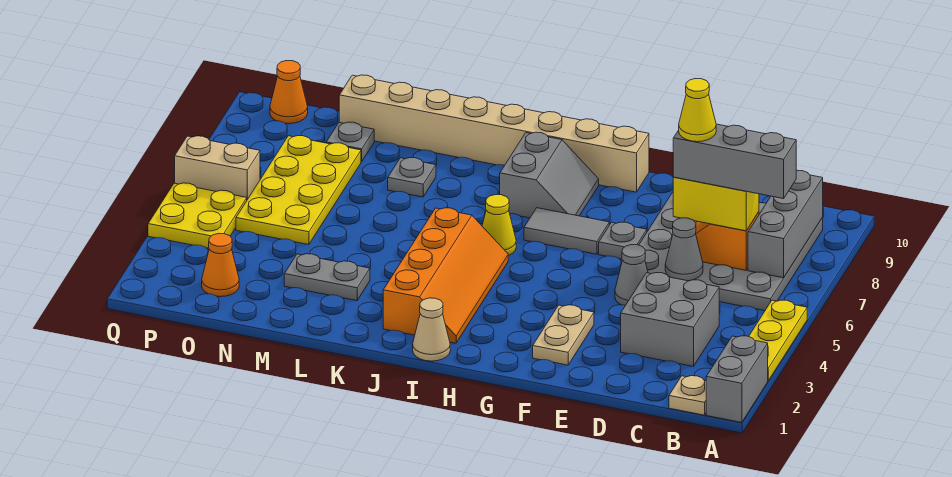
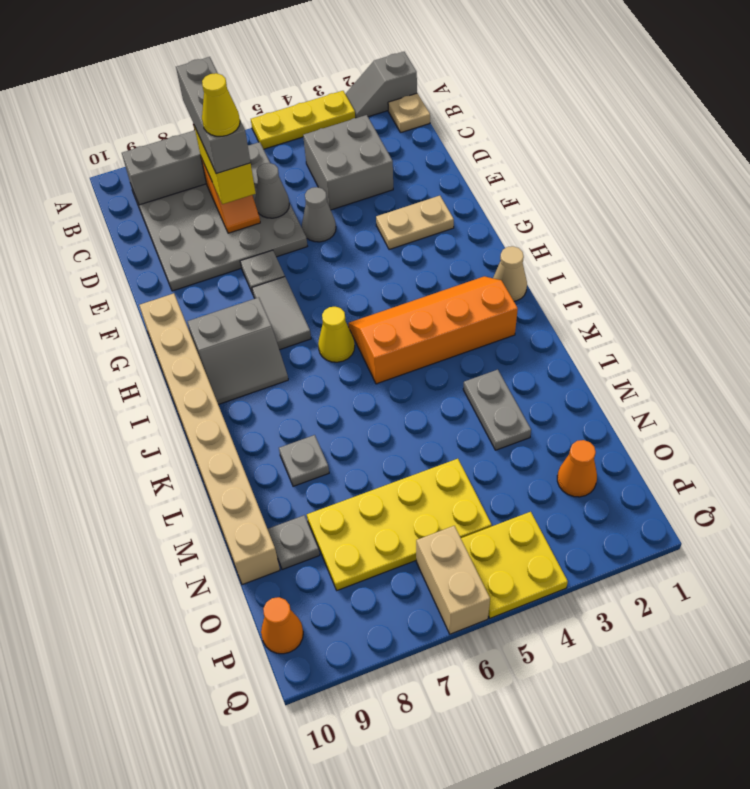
grey 1x2 brick [706,336,768,423] -> grey 1x2 slope [346,52,417,118]
grey 2x2 slope [500,132,599,218] -> grey 2x2 slope turned to [187,297,288,405]

